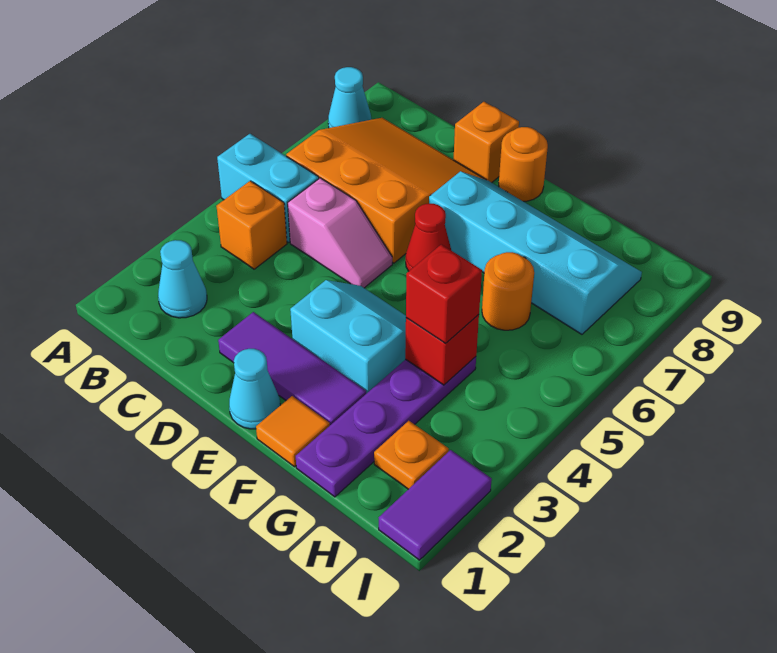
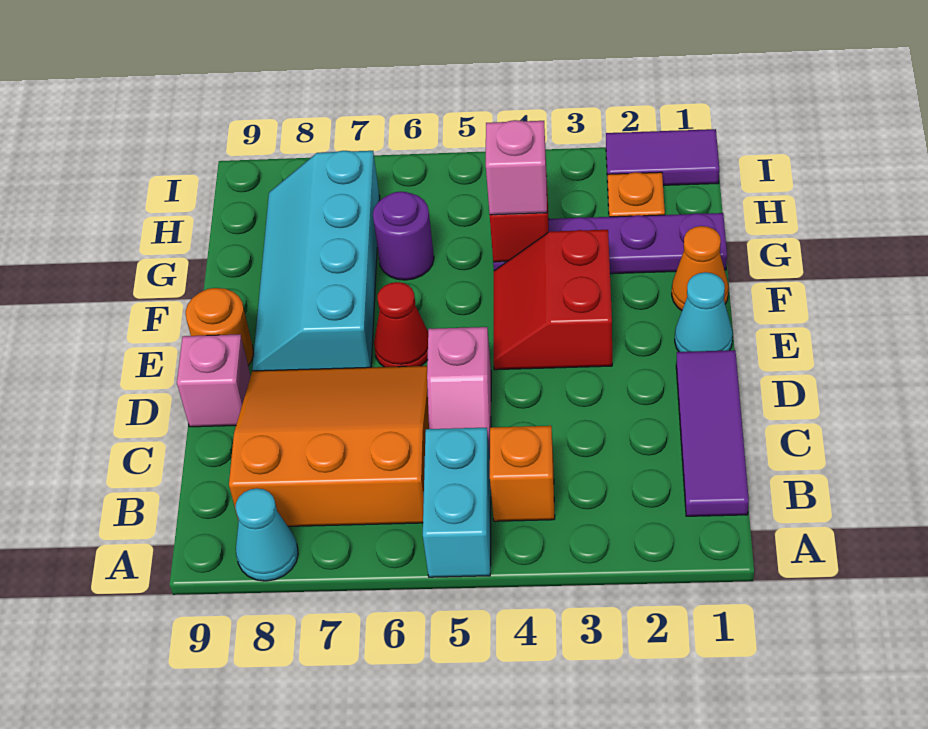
cyan 1x1 cone [158,240,207,318] -> none
orange 3x3 slope [286,118,486,263] -> orange 3x3 slope turned to [229,366,429,526]
pink 1x2 slope [288,178,392,288] -> pink 1x2 slope turned to [427,327,491,456]
purple 1x3 tile [218,312,366,425] -> purple 1x3 tile moved to [676,350,749,516]
orange 1x1 brick [454,102,519,183] -> pink 1x1 brick [177,334,251,427]
cyan 2x2 slope [290,280,406,394] -> red 2x2 slope [494,230,612,370]
orange 1x1 tile [256,396,330,467] -> orange 1x1 cone [672,226,729,310]
red 1x1 brick [406,244,482,343] -> pink 1x1 brick [486,120,547,215]
orange 1x1 round brick [482,252,534,330] -> purple 1x1 round brick [373,191,434,280]

